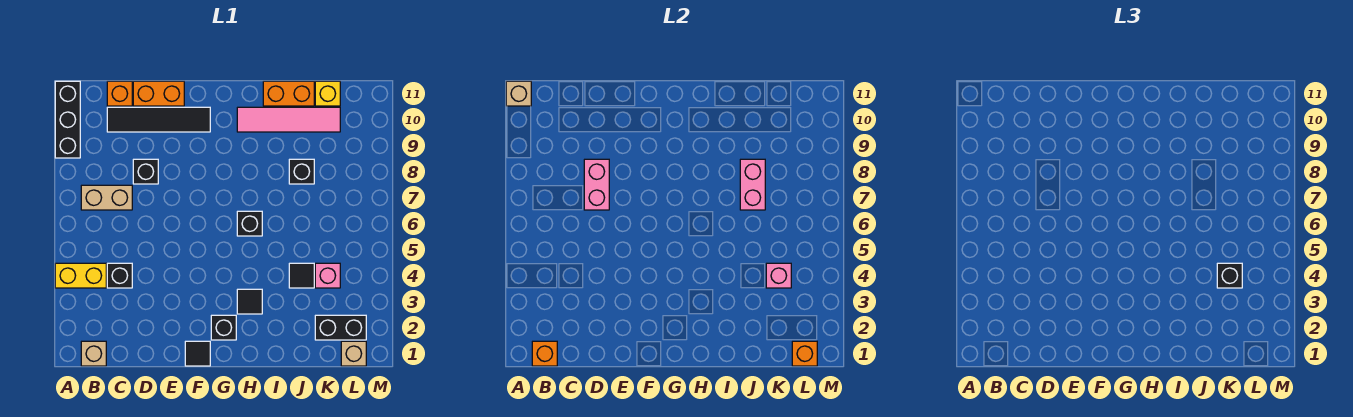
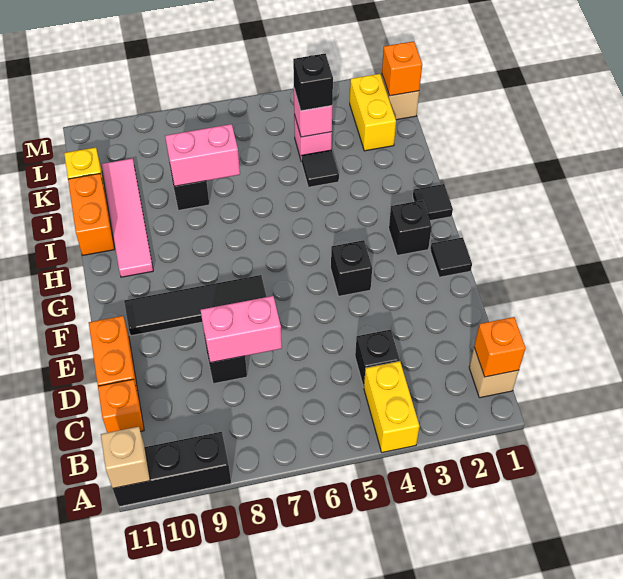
tan 1x2 brick [81,185,132,210] -> none
black 1x4 tile [107,107,210,132] -> black 1x4 tile turned to [124,275,266,336]
black 1x1 tile [237,289,262,314] -> black 1x1 tile moved to [413,184,453,221]
black 1x1 brick [237,211,262,236] -> black 1x1 brick moved to [331,240,372,296]
black 1x2 brick [315,315,366,340] -> yellow 1x2 brick [350,74,396,151]

